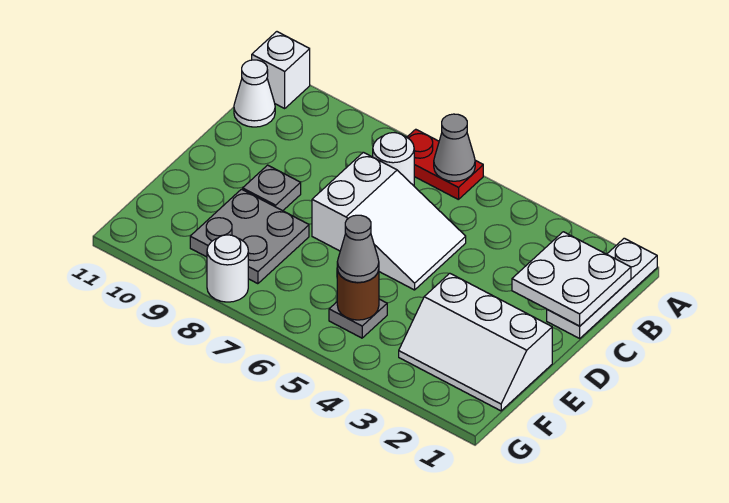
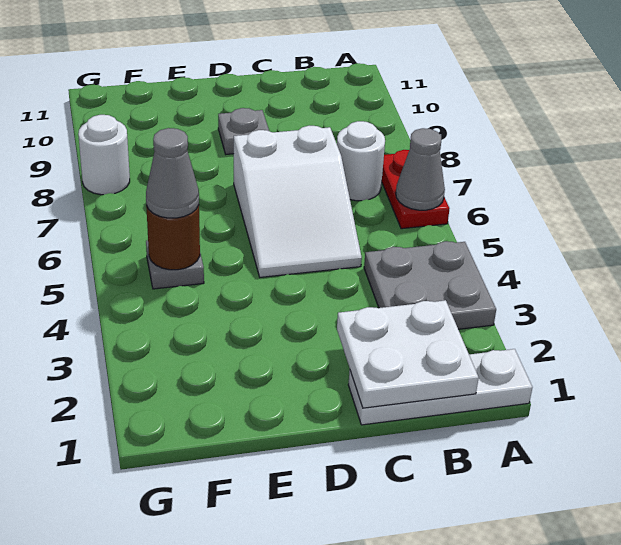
white 1x1 brick [252,32,310,108] -> none
white 1x1 cone [234,60,275,127] -> none
white 2x3 slope [399,273,552,411] -> none
grey 2x2 plate [190,189,309,284] -> grey 2x2 plate moved to [364,241,496,329]

